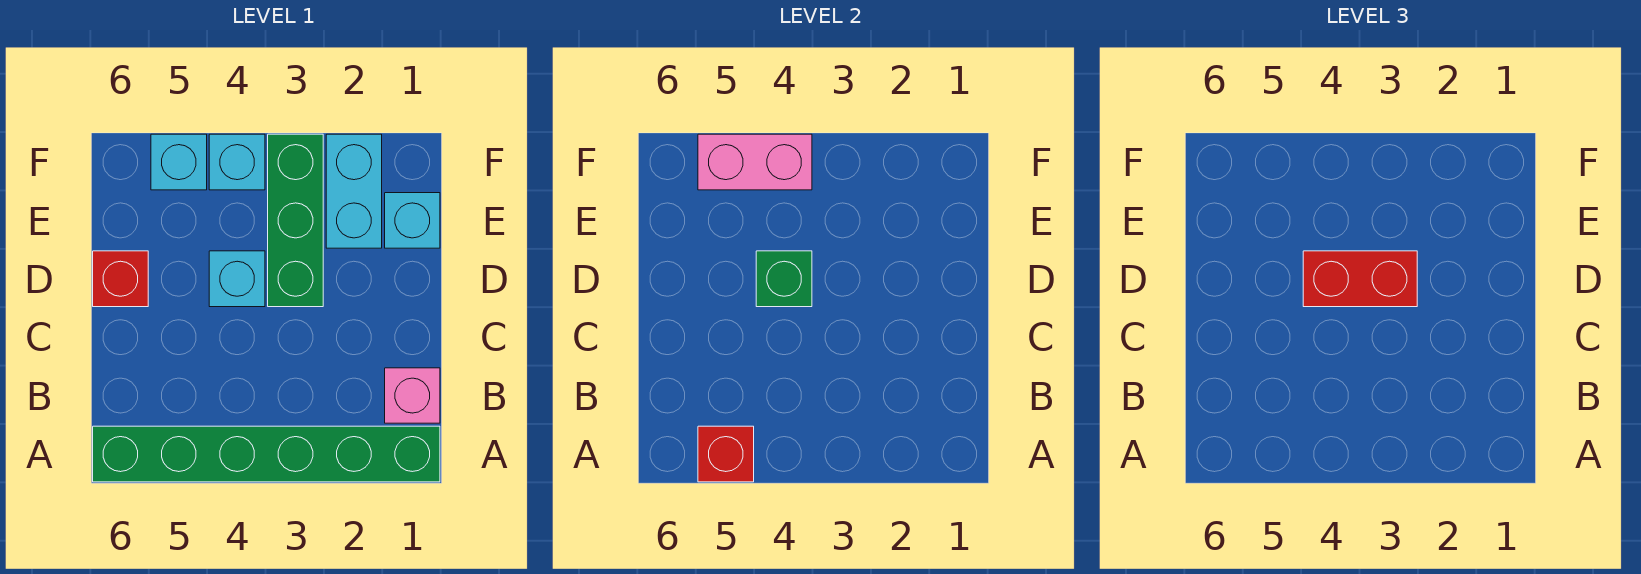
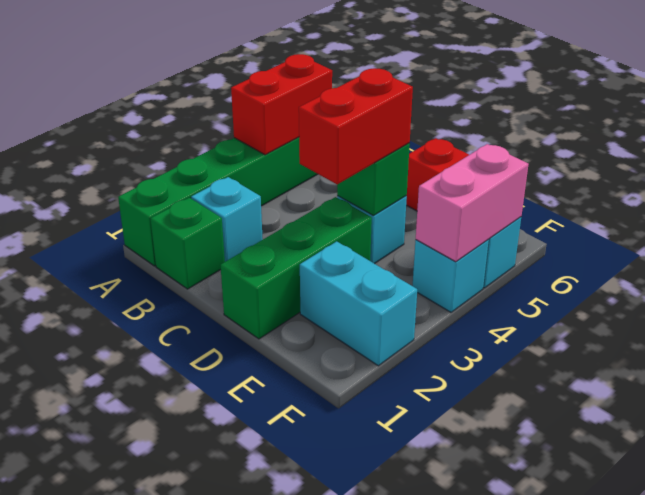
red 1x1 brick [698,426,754,482] -> red 1x2 brick [231,54,332,155]
pink 1x1 brick [385,368,440,423] -> green 1x1 brick [151,198,225,289]
green 1x3 brick [268,134,323,307] -> green 1x3 brick turned to [221,197,372,339]
cyan 1x1 brick [385,193,440,248] -> cyan 1x1 brick moved to [191,177,263,262]

